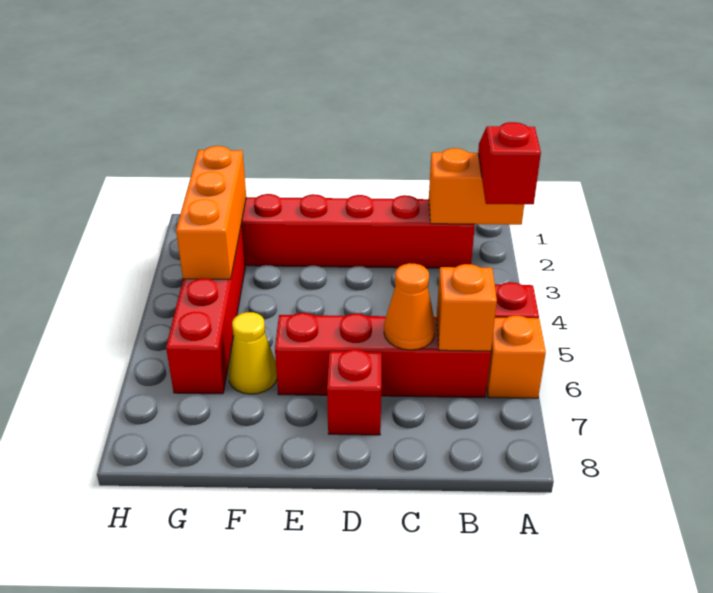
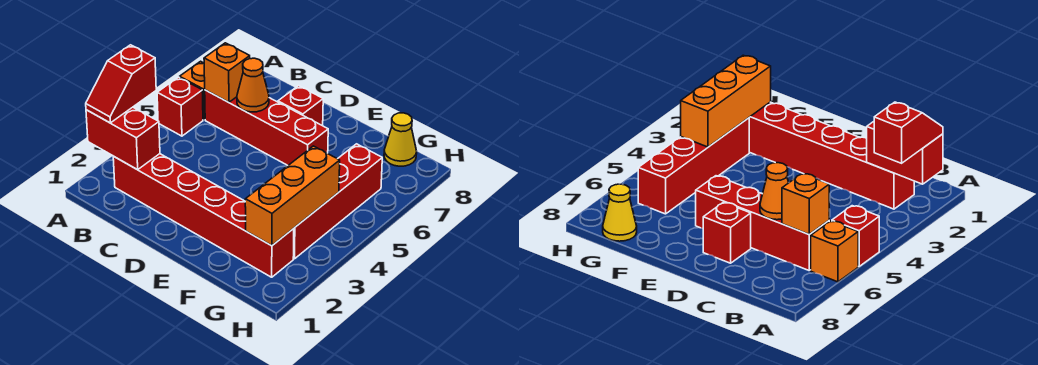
orange 1x2 brick [429,148,524,225] -> red 1x2 brick [86,107,160,170]
yellow 1x1 cone [228,312,277,394] -> yellow 1x1 cone moved to [384,113,417,166]

